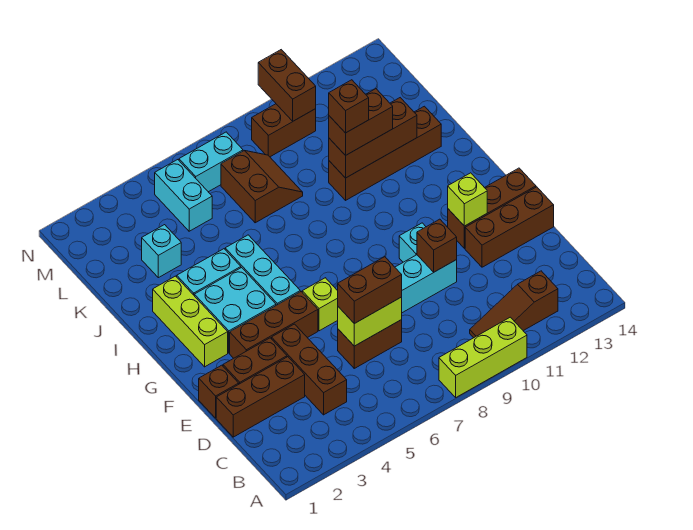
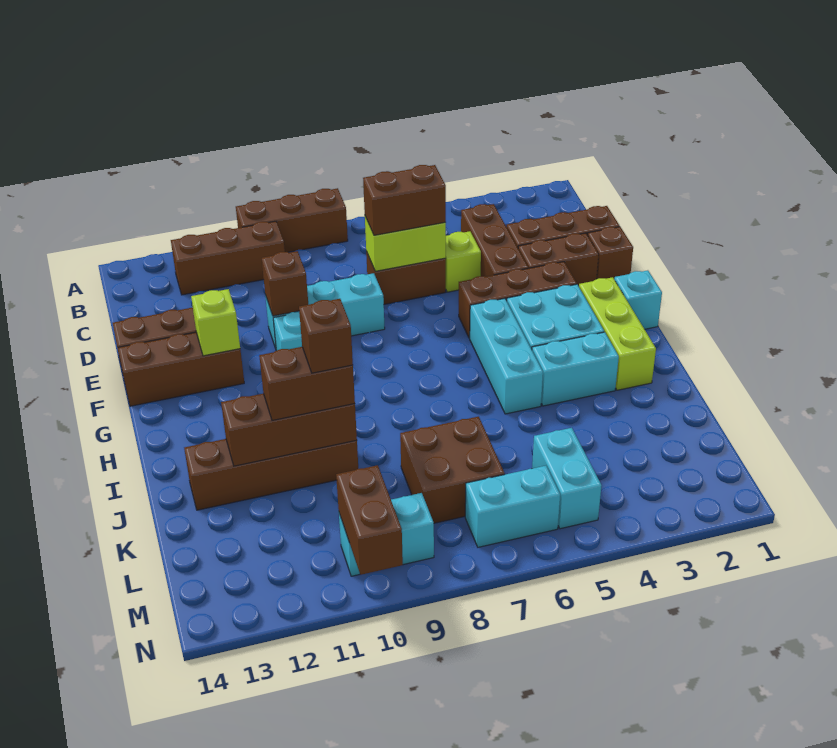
lime 1x3 brick [439,317,527,397] -> brown 1x3 brick [236,188,348,252]
brown 1x3 slope [470,271,558,338] -> brown 1x3 brick [171,221,285,295]
lime 1x1 brick [302,278,338,331] -> lime 1x1 brick moved to [445,231,481,292]
cyan 1x1 brick [142,225,181,278] -> cyan 1x1 brick moved to [614,270,662,329]
brown 2x2 slope [221,151,303,223] -> brown 2x2 brick [400,417,505,523]
brown 1x2 brick [252,104,316,157] -> cyan 1x2 brick [339,493,434,576]

